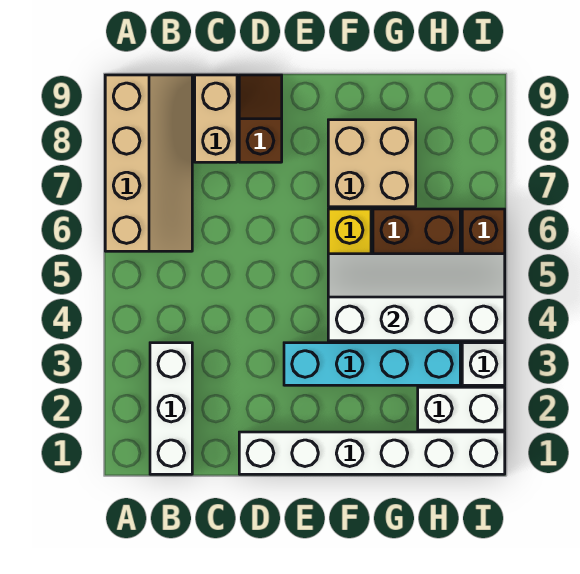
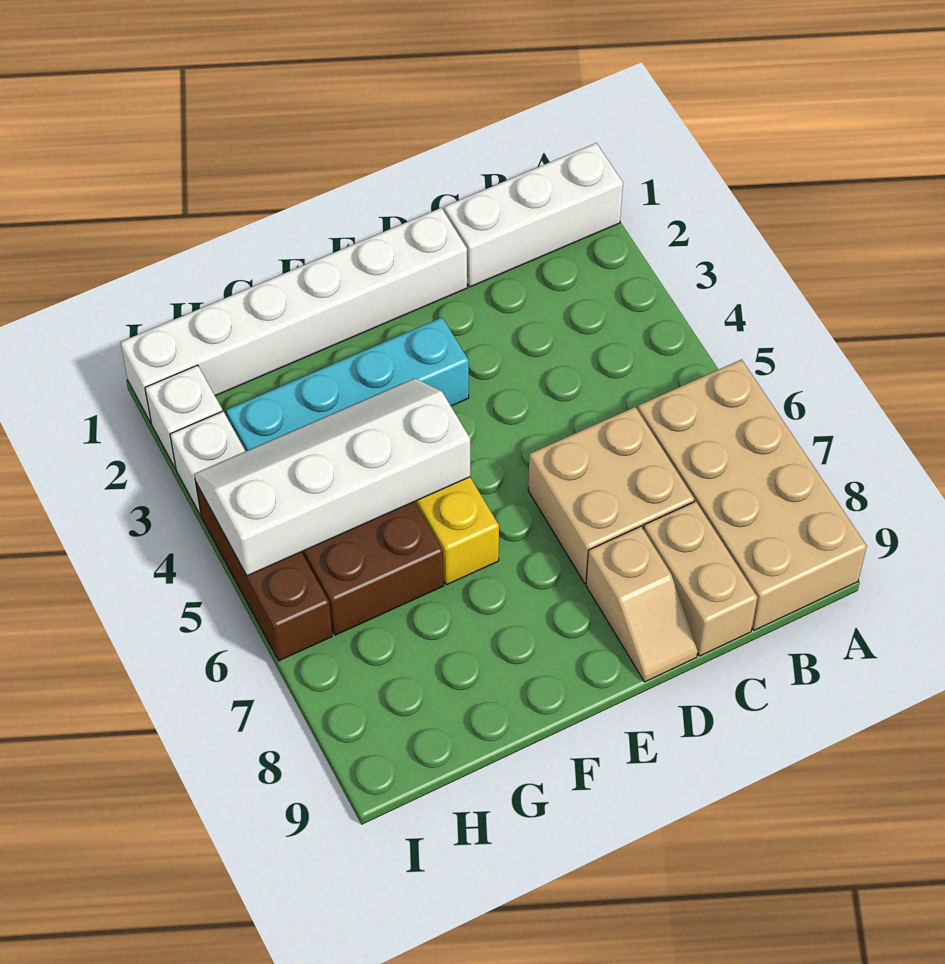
tan 2x4 slope [105,75,192,251] -> tan 2x4 brick [638,359,867,630]
white 1x3 brick [150,343,192,474] -> white 1x3 brick turned to [444,143,623,287]
brown 1x2 slope [239,75,282,162] -> tan 1x2 slope [586,526,698,682]
white 2x4 slope [328,254,505,341] -> white 2x4 slope turned to [194,378,470,576]
tan 2x2 brick [328,120,416,207] -> tan 2x2 brick moved to [528,407,694,583]
white 1x2 brick [418,387,505,430] -> white 1x1 brick [145,365,222,469]

